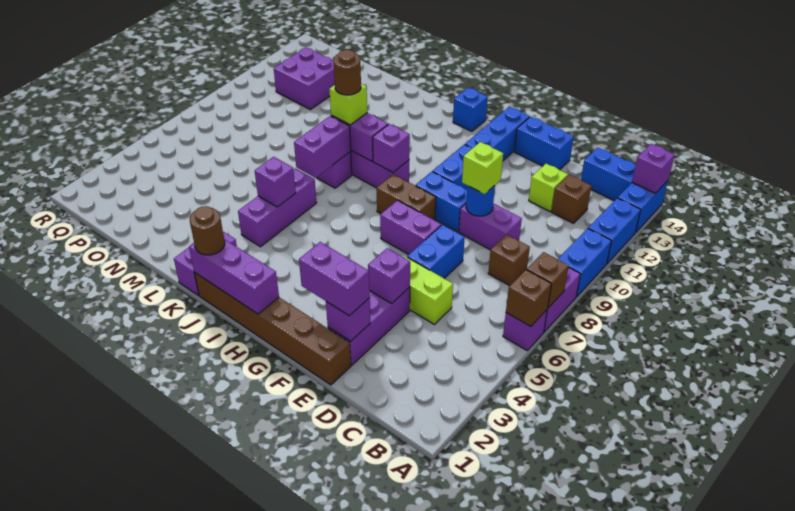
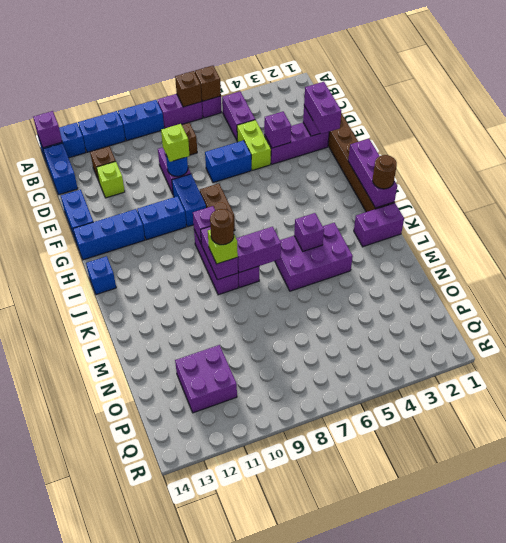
purple 1x2 brick [380,200,441,255] -> purple 1x2 brick moved to [222,92,255,140]
purple 1x3 brick [238,168,317,247] -> purple 2x3 brick [275,223,353,291]

